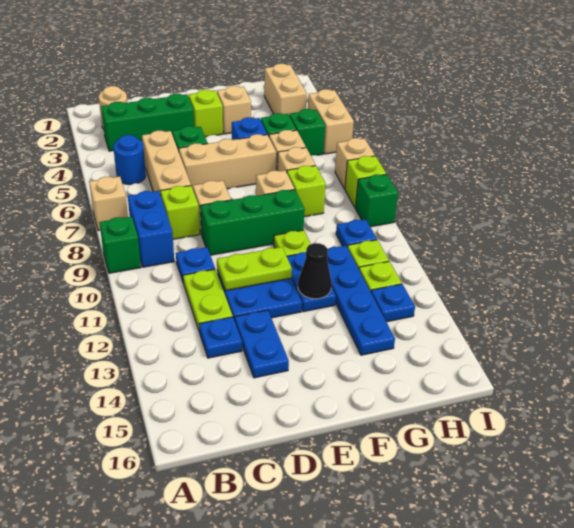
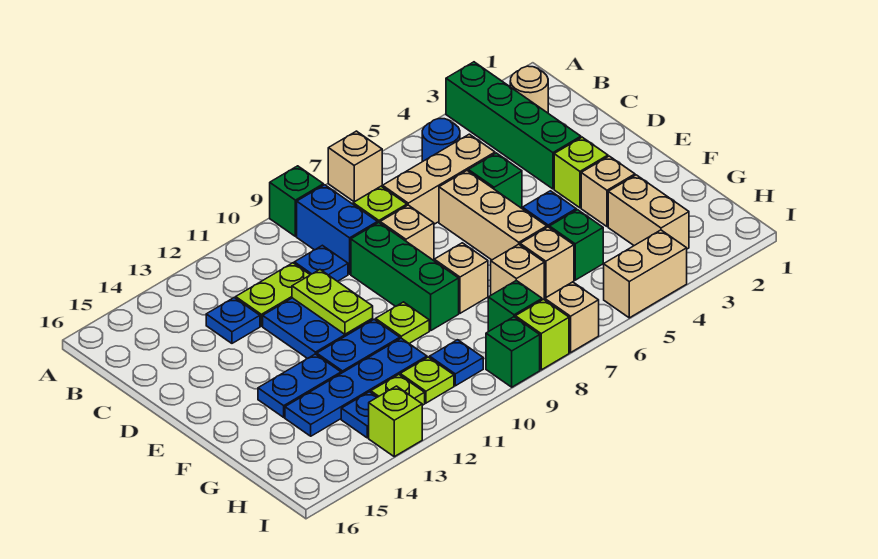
green 1x3 brick [101,94,194,151] -> green 1x4 brick [446,62,581,189]
blue 1x2 brick [128,191,174,267] -> blue 1x2 brick turned to [297,185,378,274]
blue 1x2 plate [235,310,289,378] -> blue 1x2 plate moved to [258,354,341,417]
black 1x1 cone [298,243,332,299] -> none
lime 1x1 brick [287,166,326,217] -> lime 1x1 brick moved to [369,386,422,457]
tan 1x2 brick [264,64,307,114] -> tan 1x2 brick turned to [608,175,689,249]
green 1x1 brick [289,109,325,156] -> green 1x1 brick moved to [488,281,542,332]

